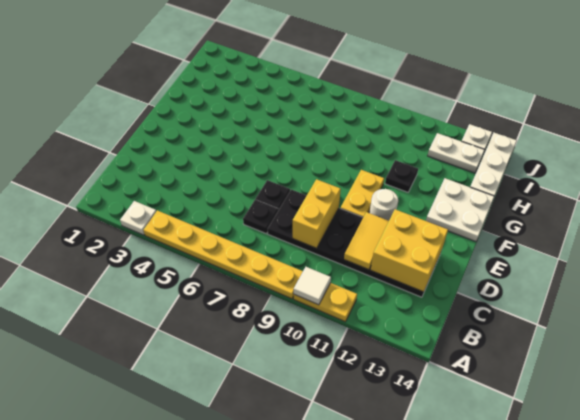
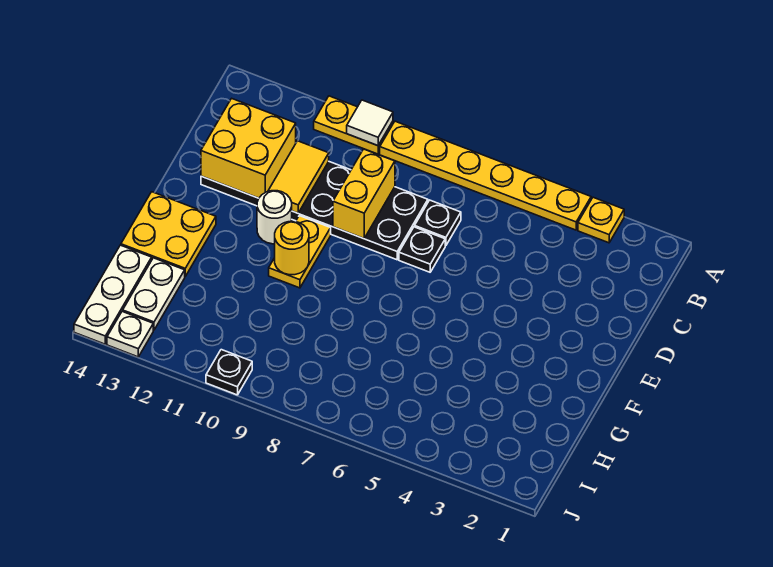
white 1x1 plate [120,201,156,235] -> yellow 1x1 plate [578,197,624,243]
none -> yellow 1x1 round brick [275,221,309,275]
white 2x2 plate [426,178,494,242] -> yellow 2x2 plate [121,192,216,276]
black 1x1 plate [385,160,418,192] -> black 1x1 plate moved to [206,350,252,395]
white 1x2 plate [428,133,485,173] -> white 1x2 plate turned to [123,258,185,330]

